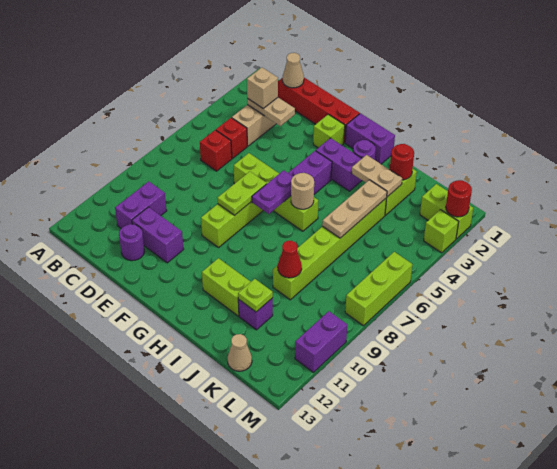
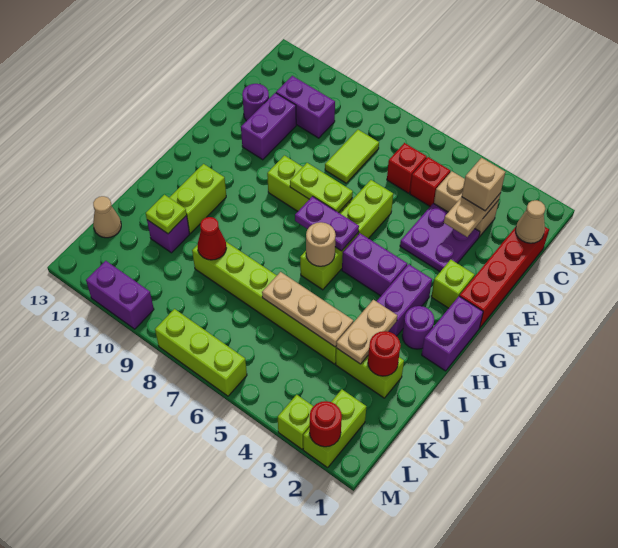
none -> lime 1x2 tile [325,130,379,183]
none -> purple 2x2 plate [400,203,480,272]

